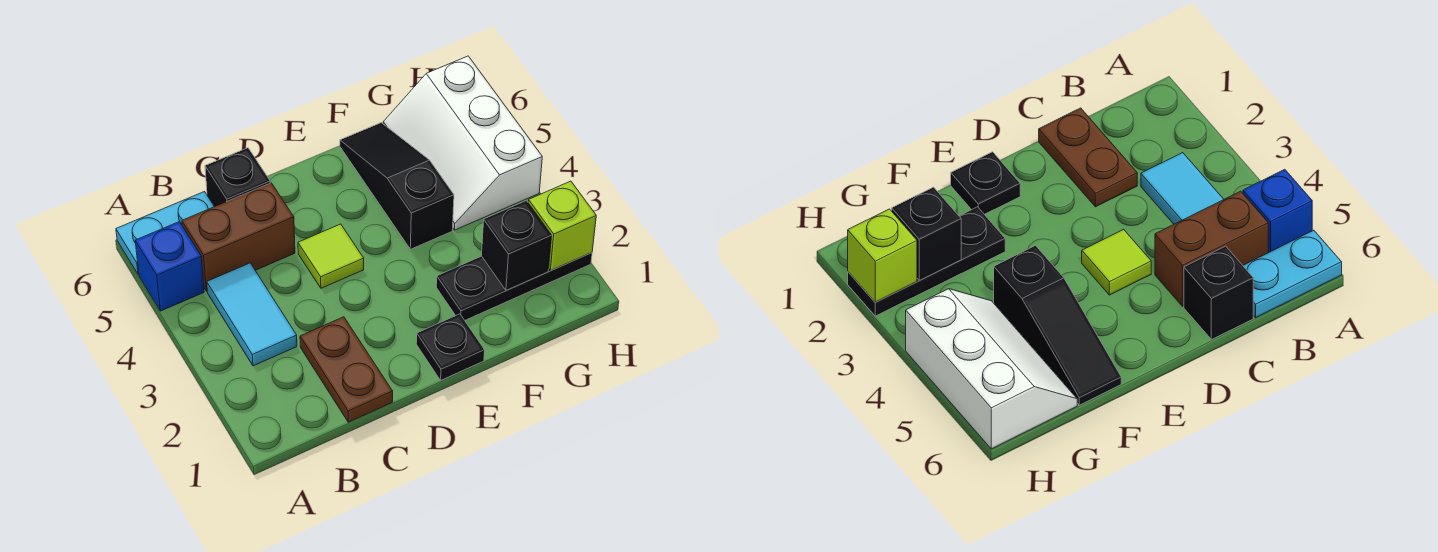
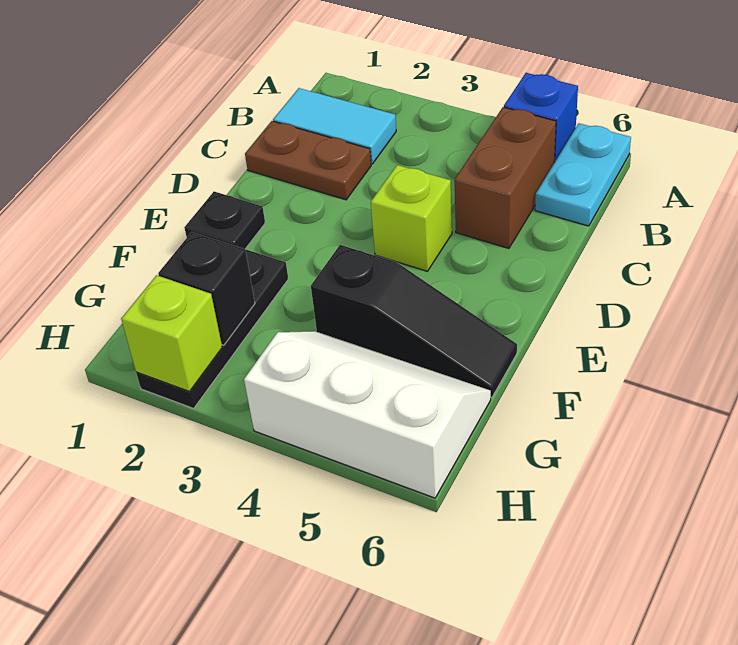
cyan 1x2 tile [207,263,297,366] -> cyan 1x2 tile moved to [273,88,396,164]
black 1x1 brick [205,148,270,207] -> none
lime 1x1 tile [298,224,364,288] -> lime 1x1 brick [371,165,452,271]

